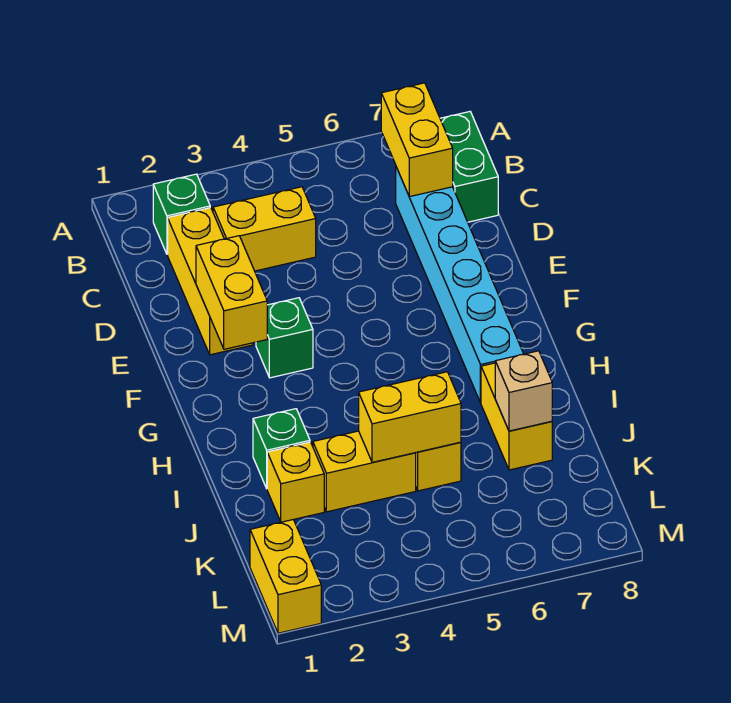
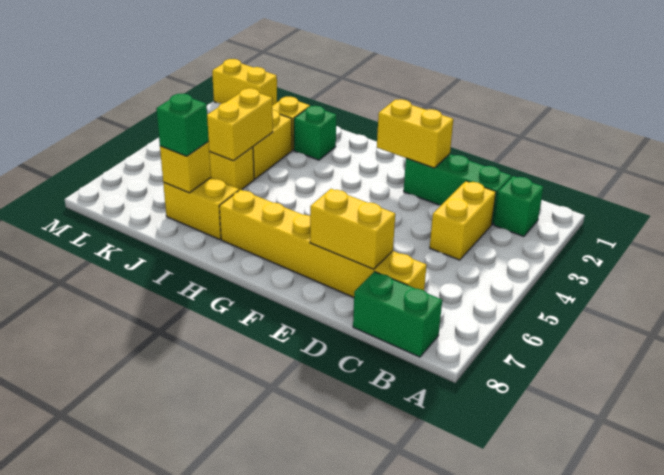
yellow 1x2 brick [381,83,453,197] -> yellow 1x2 brick moved to [310,189,395,269]
yellow 1x3 brick [168,208,253,355] -> green 1x3 brick [404,154,511,224]
cyan 1x6 brick [396,167,523,403] -> yellow 1x6 brick [219,190,427,297]
green 1x1 brick [256,298,313,378] -> green 1x1 brick moved to [156,93,209,156]
tan 1x1 brick [495,351,552,431] -> yellow 1x1 brick [160,142,211,193]

